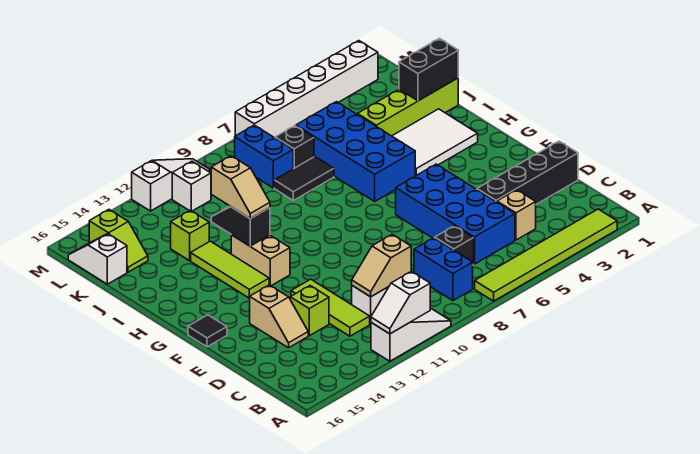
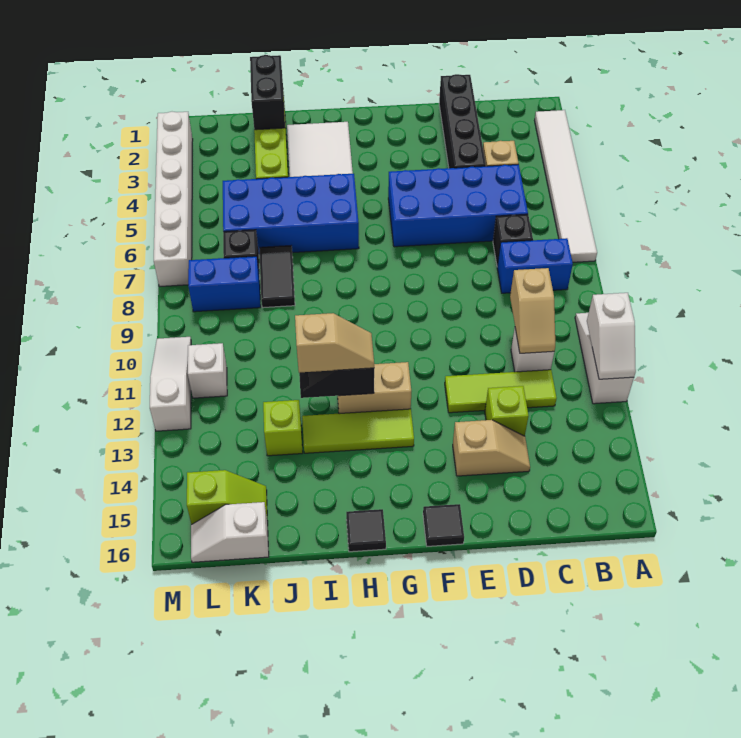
lime 1x6 tile [475,209,617,301] -> white 1x6 tile [535,110,597,262]
none -> black 1x1 tile [346,509,386,552]

